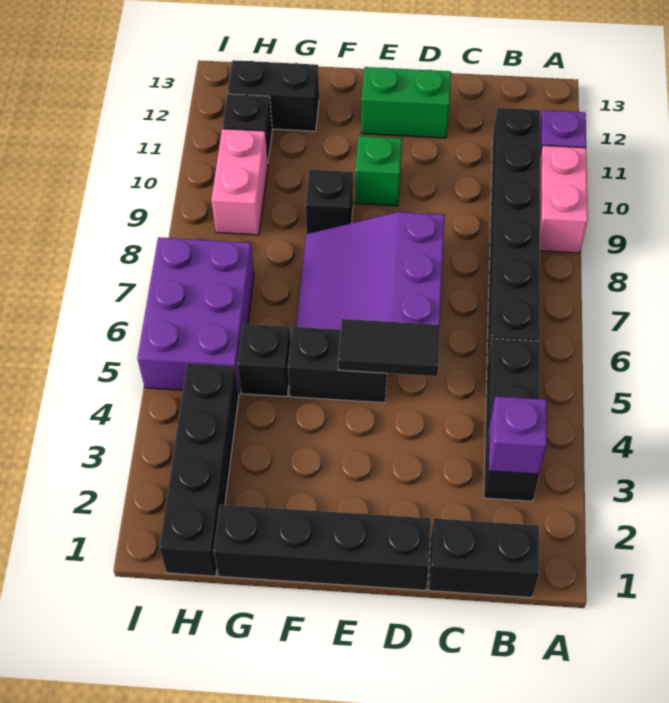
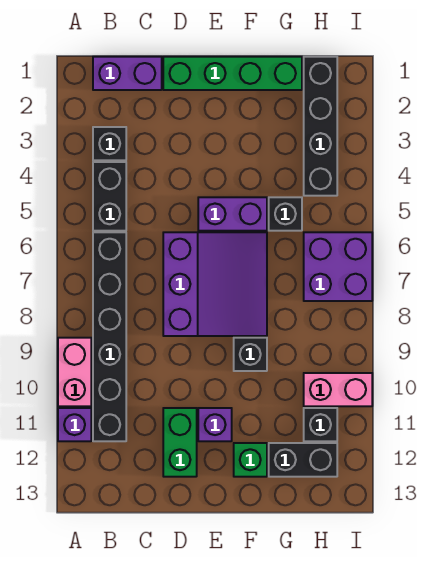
black 1x2 brick [428,519,539,598] -> purple 1x2 brick [93,57,162,90]
purple 1x1 brick [489,396,547,474] -> purple 1x1 brick moved to [198,408,232,441]
black 1x4 brick [213,505,431,590] -> green 1x4 brick [163,57,302,90]
black 1x2 tile [338,319,440,376] -> none
green 1x2 brick [361,67,451,138] -> green 1x2 brick turned to [163,408,197,477]
black 1x2 brick [288,327,387,403] -> purple 1x2 brick [198,197,267,231]
green 1x1 brick [355,136,402,206] -> green 1x1 brick moved to [234,443,267,477]
purple 2x3 brick [137,237,254,394] -> purple 2x2 brick [304,232,372,301]
pink 1x2 brick [211,129,268,235] -> pink 1x2 brick turned to [304,373,372,406]

